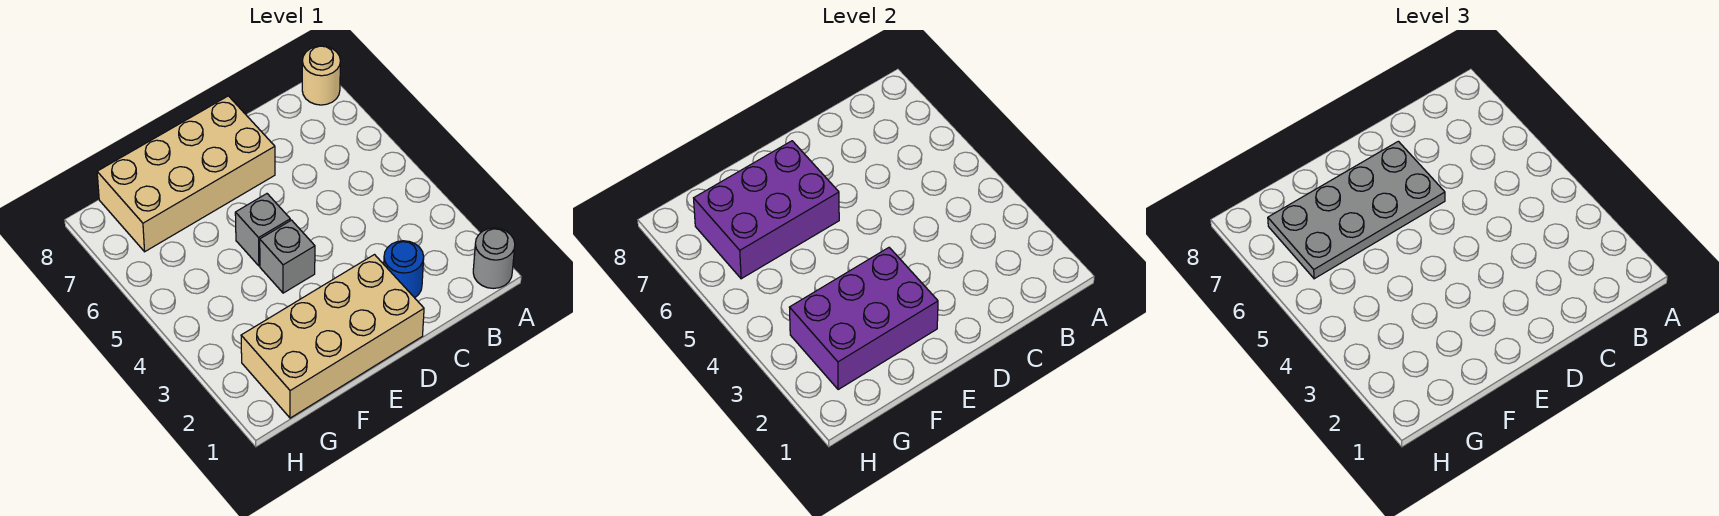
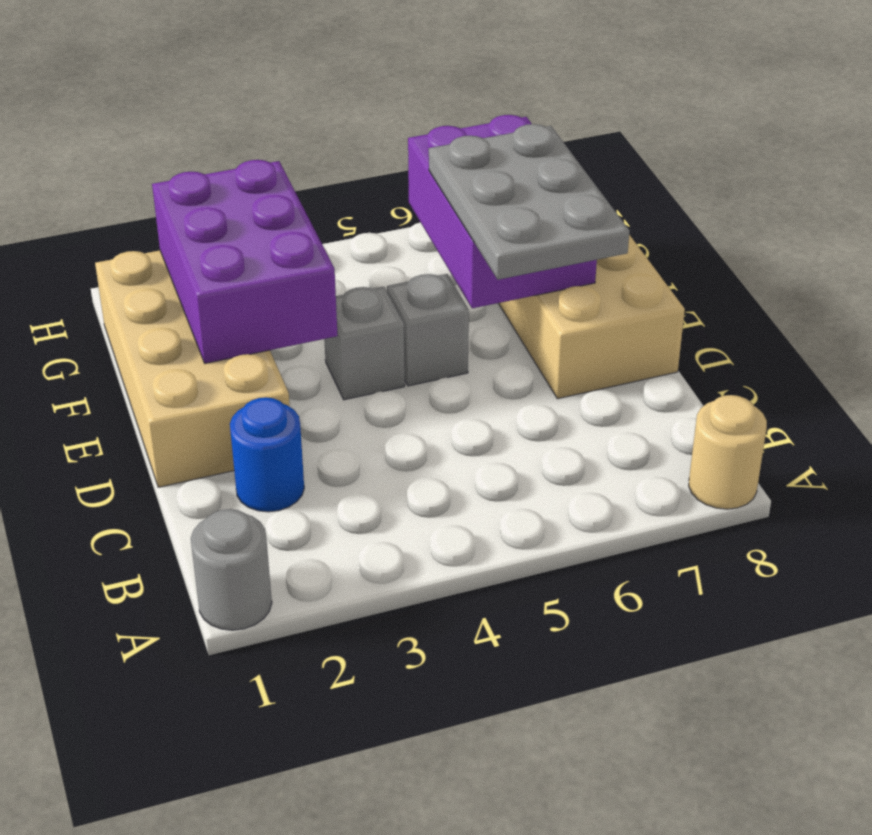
grey 2x4 plate [1268,141,1445,279] -> grey 2x3 plate [429,124,630,280]

